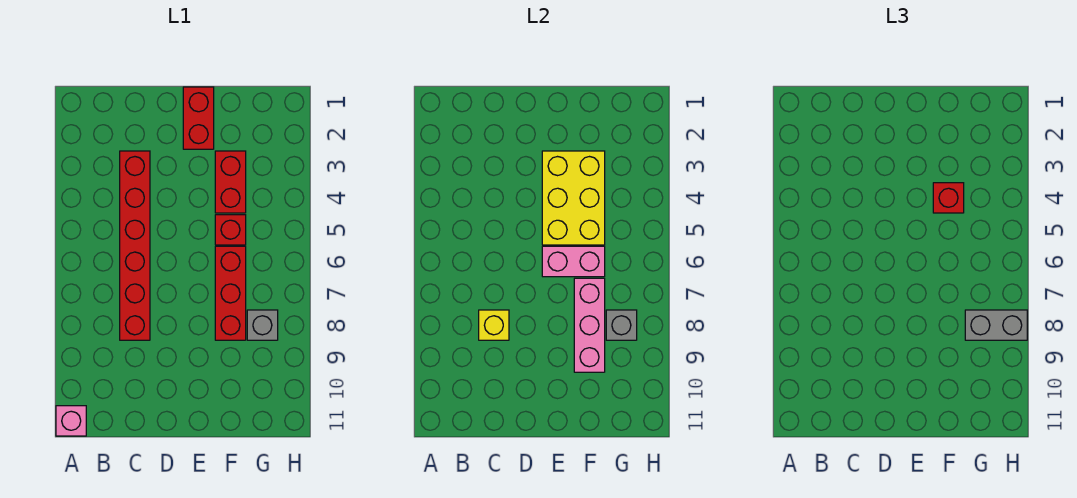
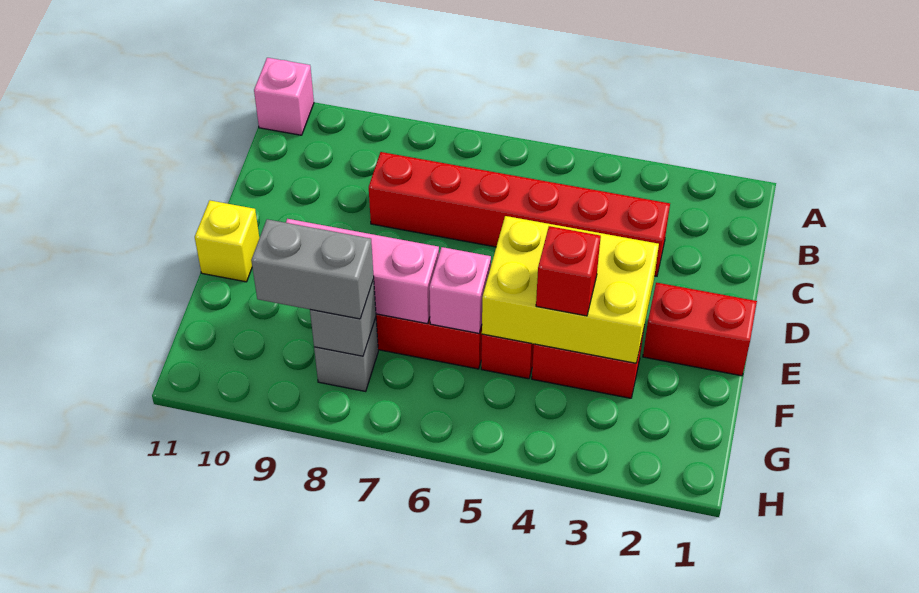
yellow 1x1 brick [479,310,509,340] -> yellow 1x1 brick moved to [195,200,259,282]
pink 1x2 brick [542,246,605,277] -> pink 1x1 brick [429,247,491,333]
grey 1x2 brick [965,310,1027,340] -> grey 1x2 brick turned to [251,219,374,319]

